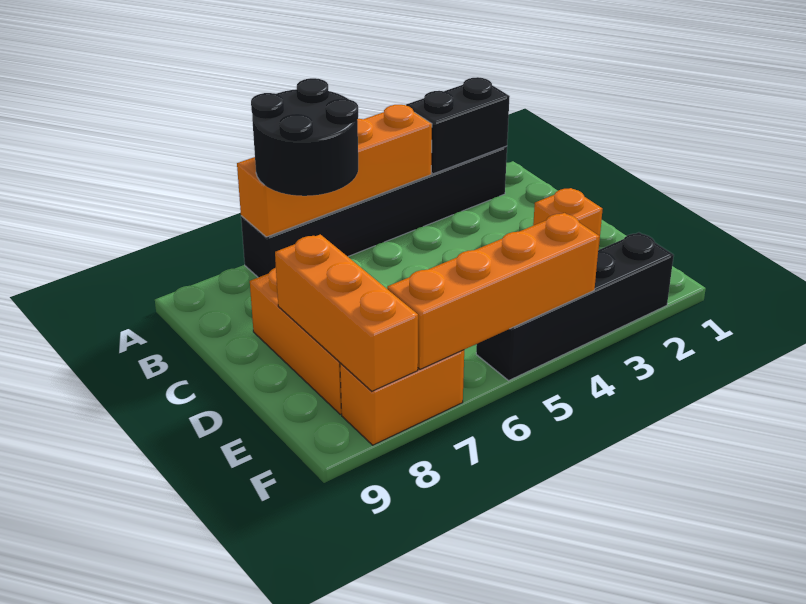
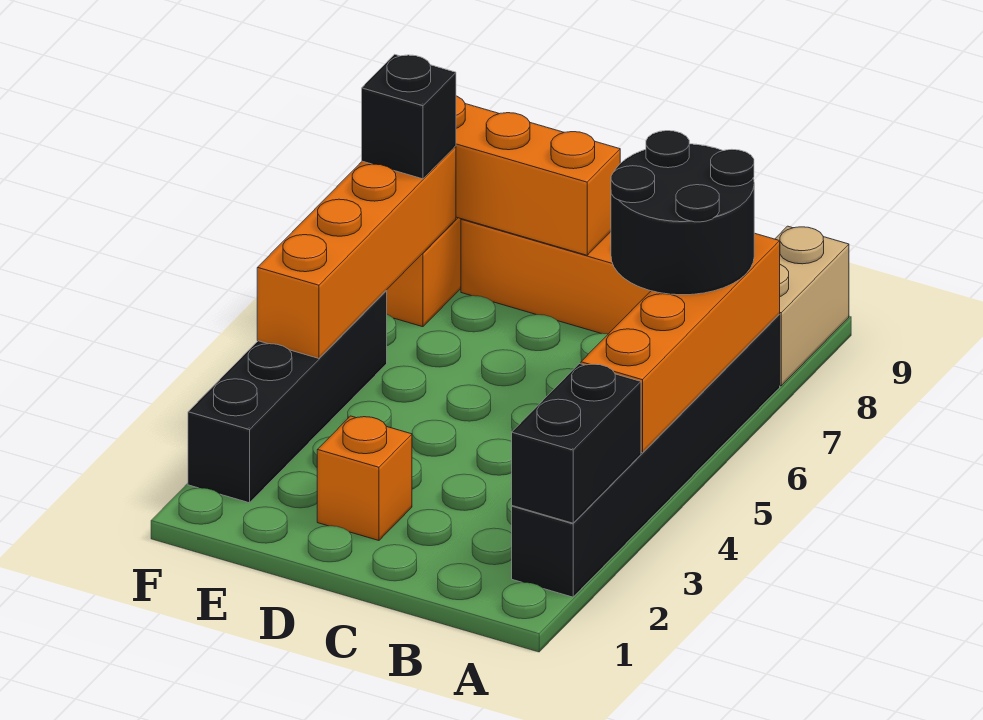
none -> tan 1x2 brick [775,226,849,386]
none -> black 1x1 brick [362,54,456,179]

